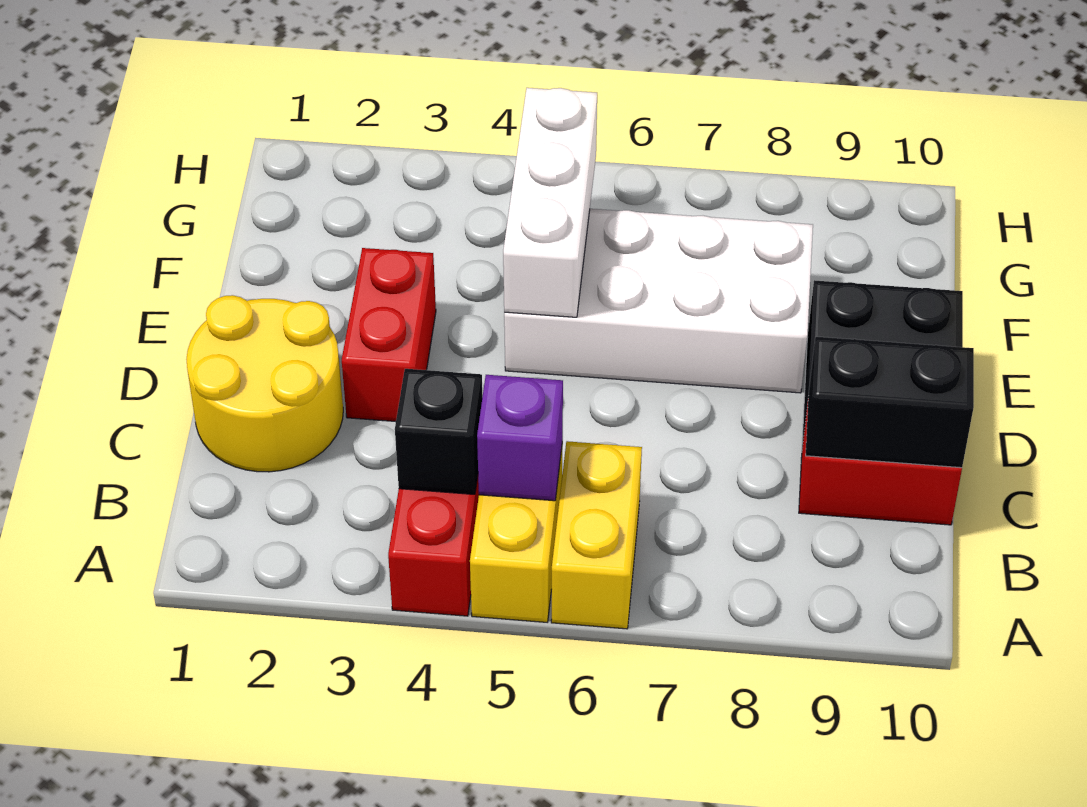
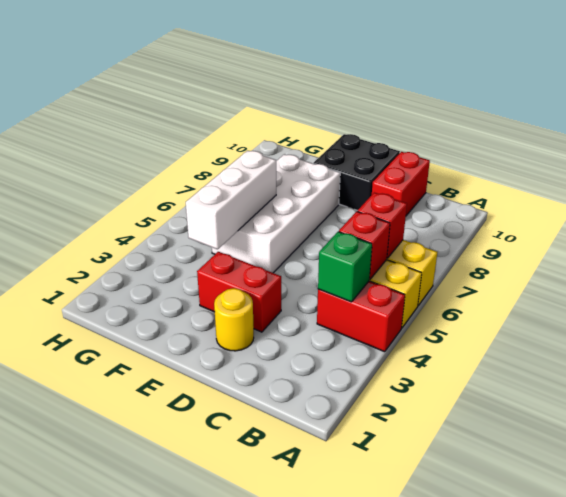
black 1x1 brick [395,369,482,494] -> green 1x1 brick [318,232,372,302]
purple 1x1 brick [477,375,563,501] -> red 1x1 brick [339,212,390,279]
none -> red 1x1 brick [357,193,407,258]
yellow 2x2 round brick [186,295,343,472] -> yellow 1x1 round brick [214,288,254,351]
black 1x2 brick [806,337,974,468] -> none
white 1x3 brick [503,88,597,317] -> white 1x3 brick turned to [186,151,276,249]

